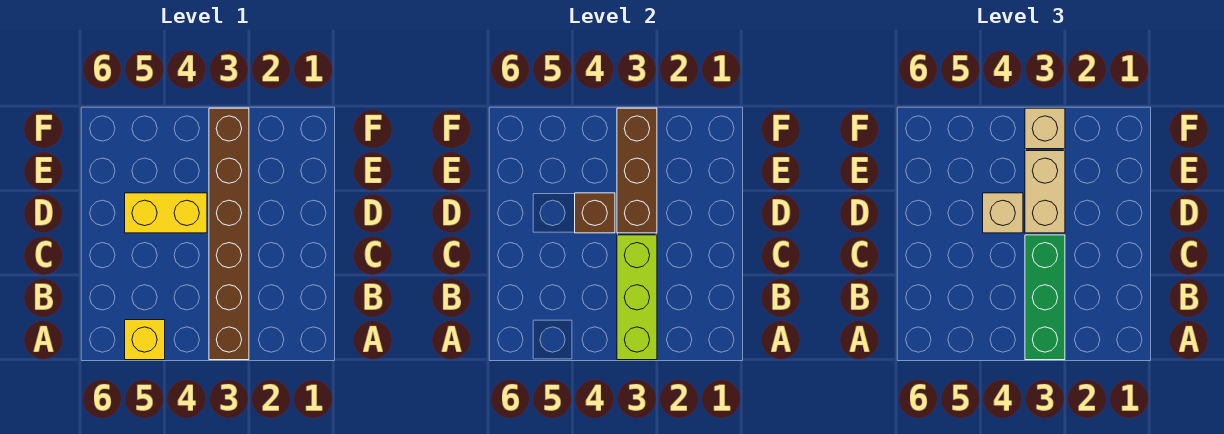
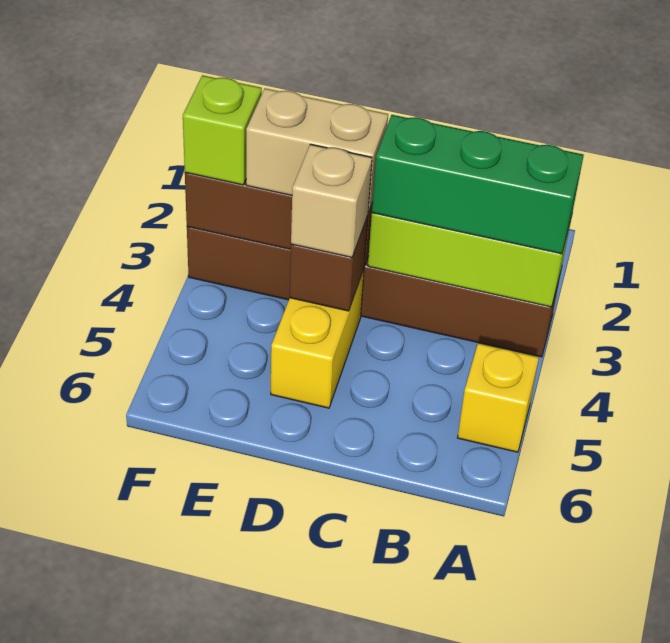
tan 1x1 brick [1025,108,1065,149] -> lime 1x1 brick [183,75,262,185]

